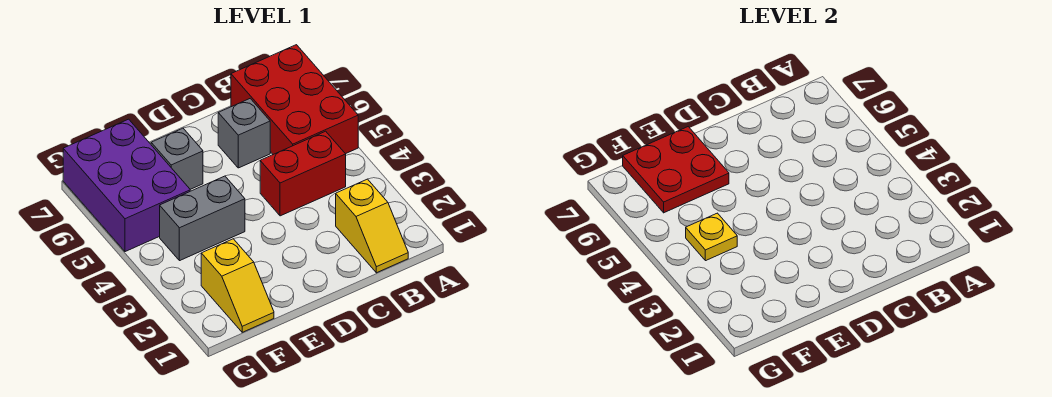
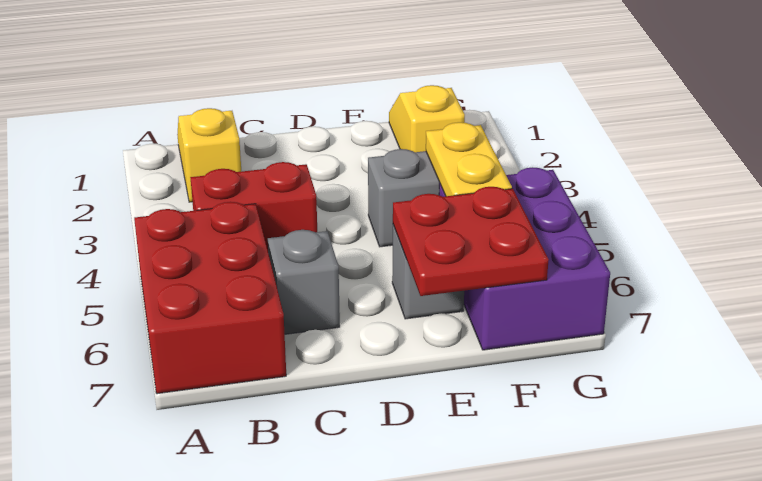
yellow 1x1 plate [686,213,737,261] -> yellow 1x2 plate [426,122,512,196]

